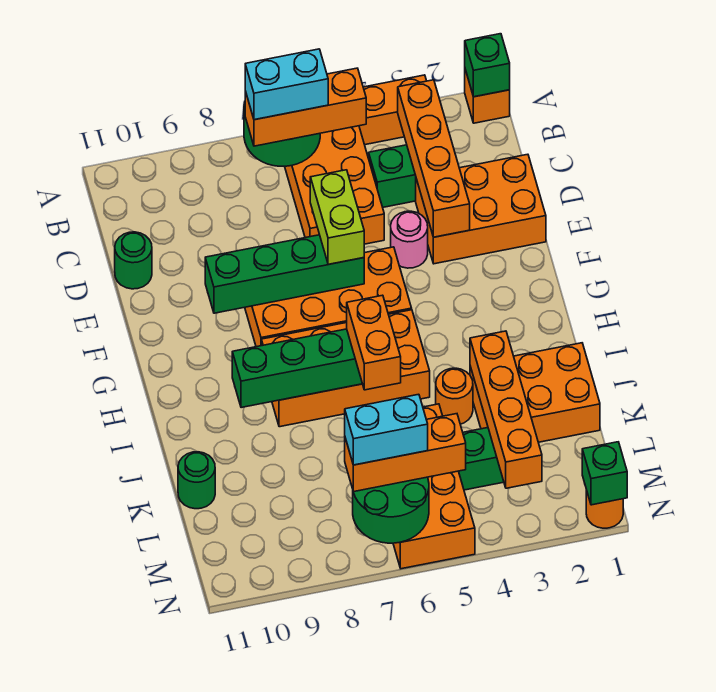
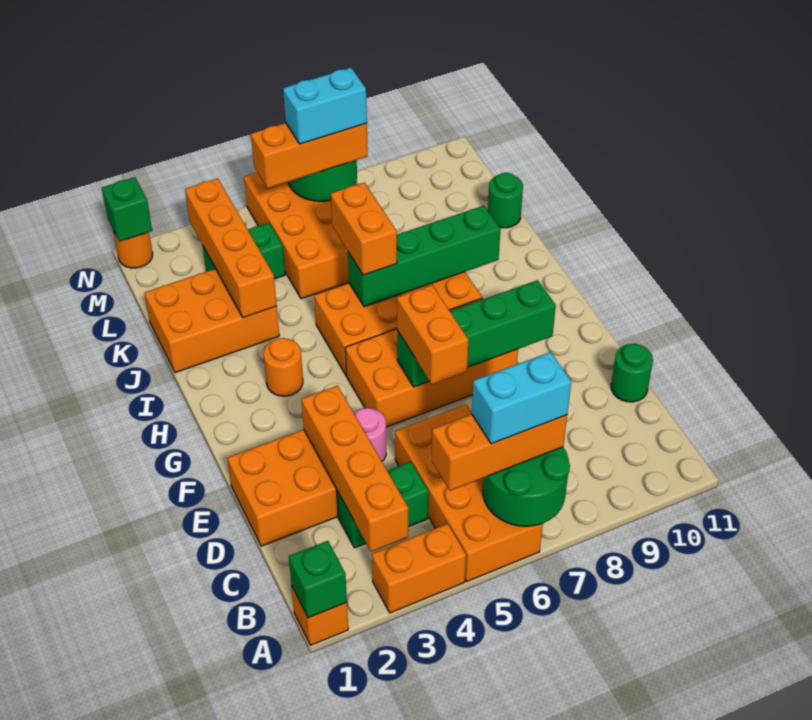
lime 1x2 brick [310,170,364,264] -> orange 1x2 brick [397,285,468,384]
orange 1x1 round brick [436,368,473,424] -> orange 1x1 round brick moved to [264,338,303,396]

